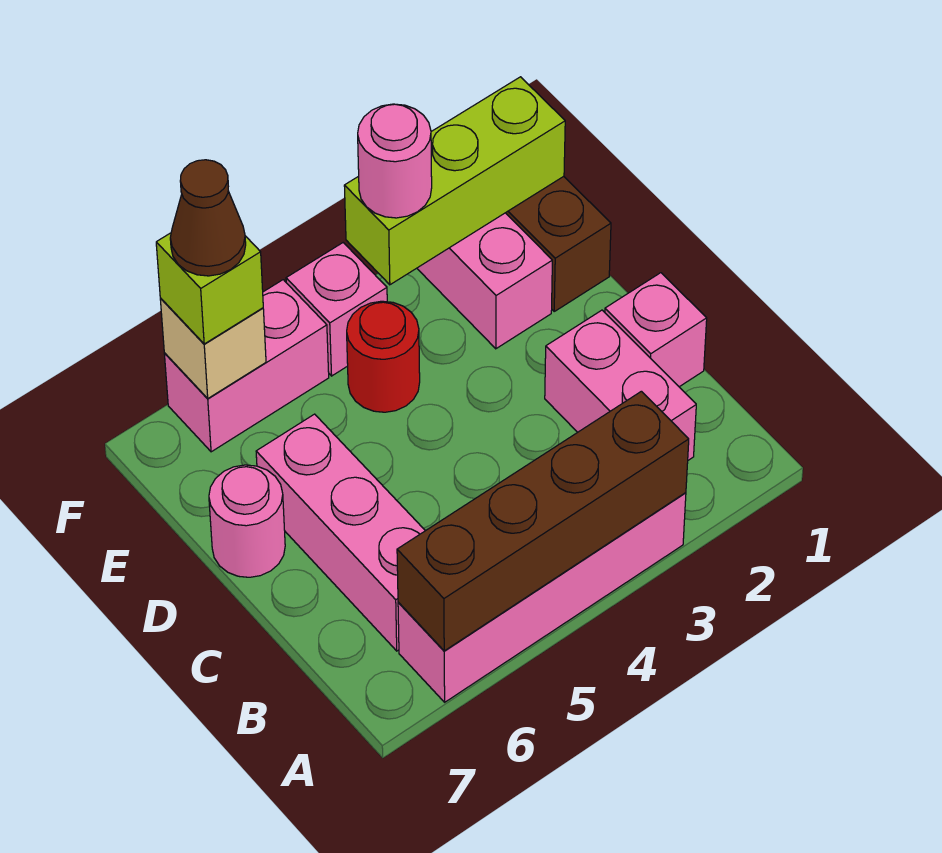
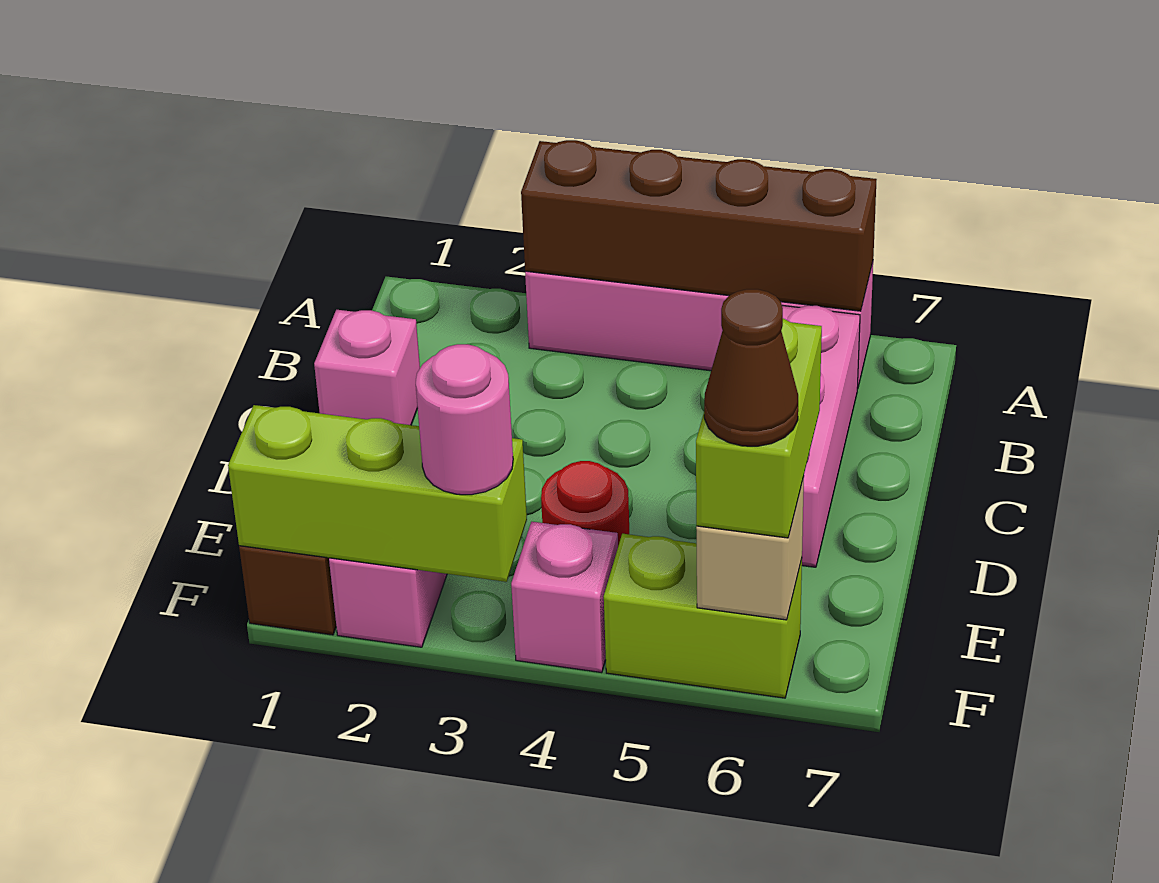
pink 1x2 brick [545,310,696,460] -> none
pink 1x1 round brick [209,465,285,577] -> none
pink 1x2 brick [164,280,329,452] -> lime 1x2 brick [604,534,802,698]
lime 1x1 brick [156,233,263,344] -> lime 1x2 brick [696,318,822,538]

